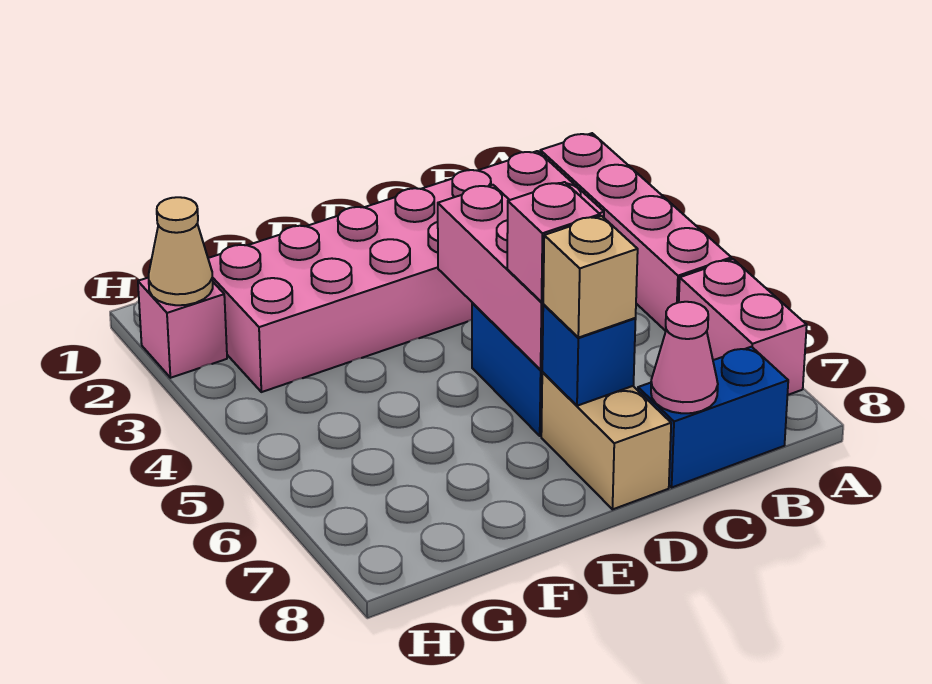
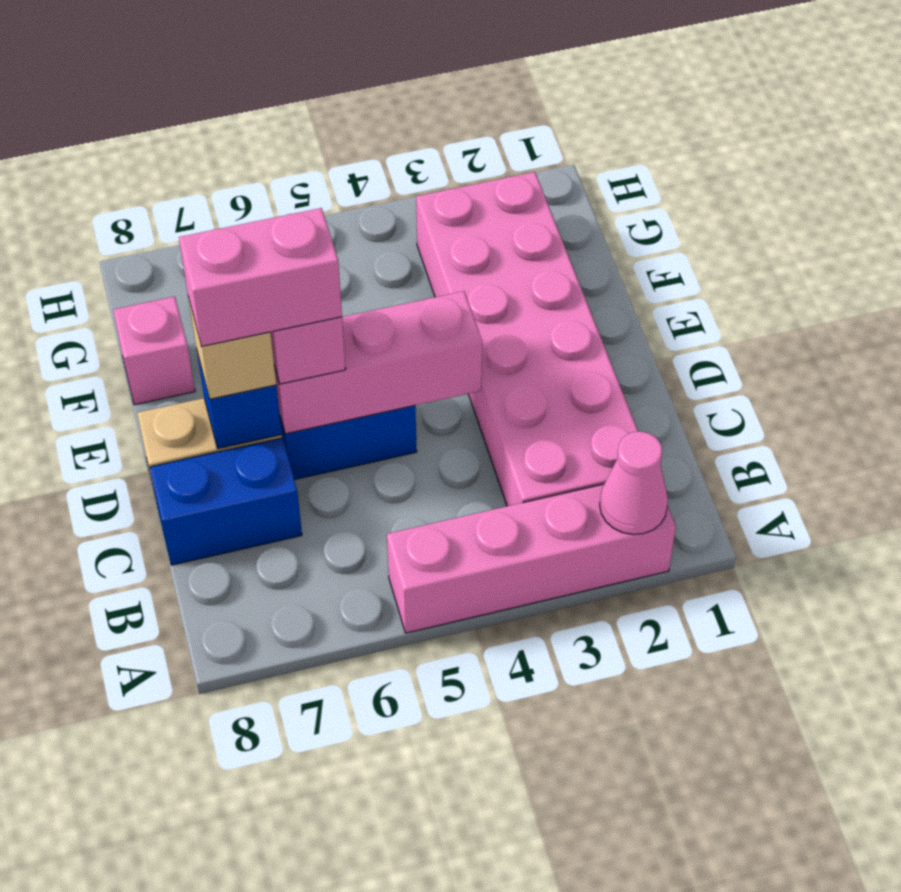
pink 1x2 brick [679,259,807,395] -> pink 1x2 brick moved to [179,208,342,346]
blue 1x2 brick [638,347,788,487] -> blue 1x2 brick turned to [150,438,302,565]
pink 1x1 cone [651,302,718,413] -> pink 1x1 cone moved to [600,432,668,534]
pink 1x1 brick [138,277,227,378] -> pink 1x1 brick moved to [113,297,195,405]
tan 1x1 cone [149,197,213,305] -> none

